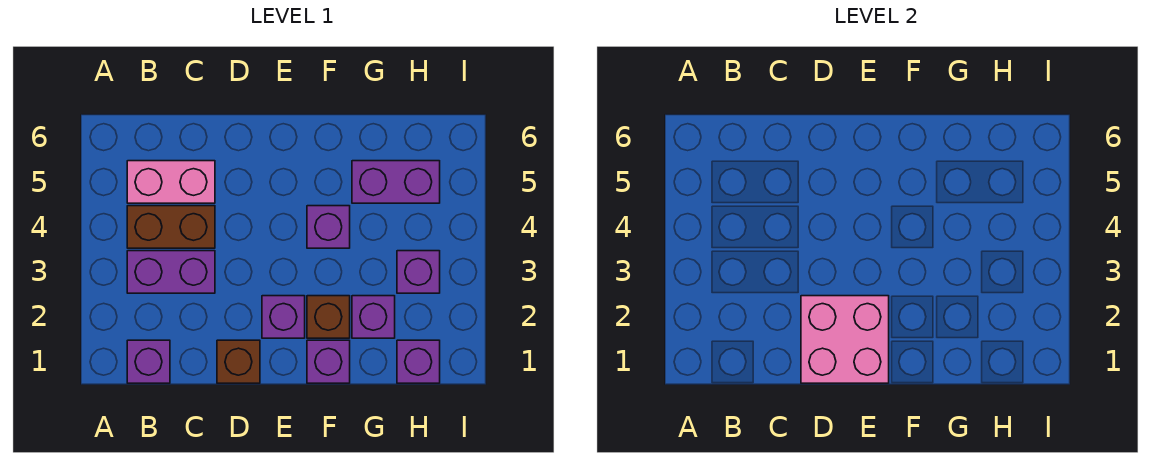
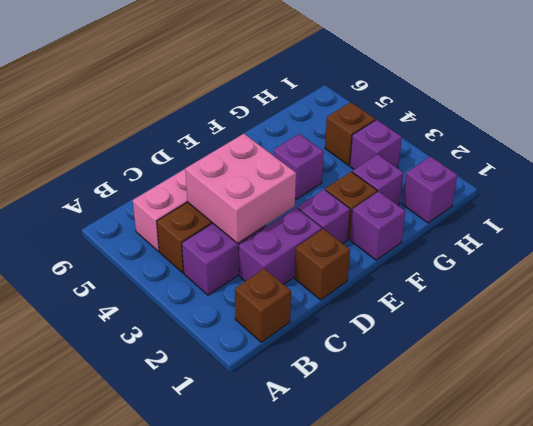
purple 1x1 brick [127,340,170,383] -> brown 1x1 brick [235,269,291,342]
pink 2x2 brick [801,296,889,383] -> pink 2x2 brick moved to [185,134,296,243]
purple 1x2 brick [352,161,440,203] -> purple 1x2 brick moved to [239,208,322,284]
none -> brown 1x1 brick [325,102,375,165]

